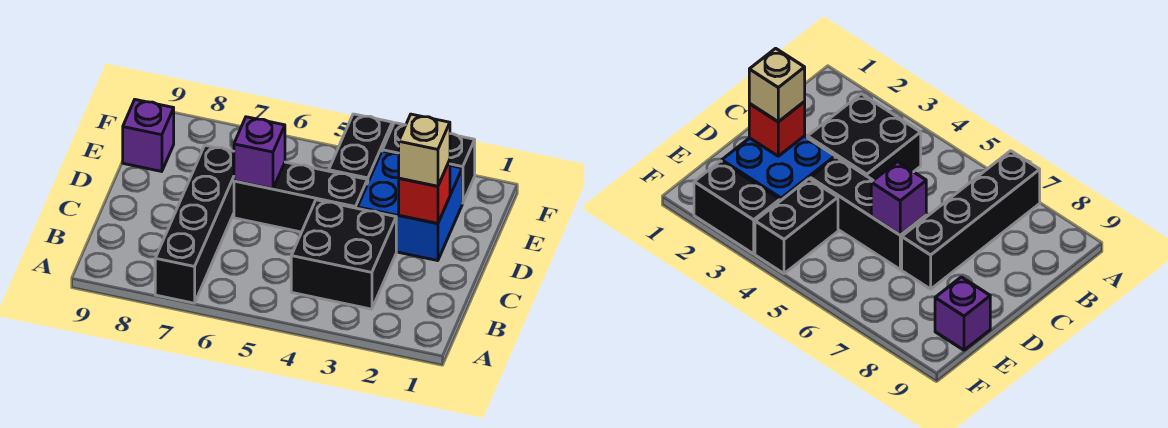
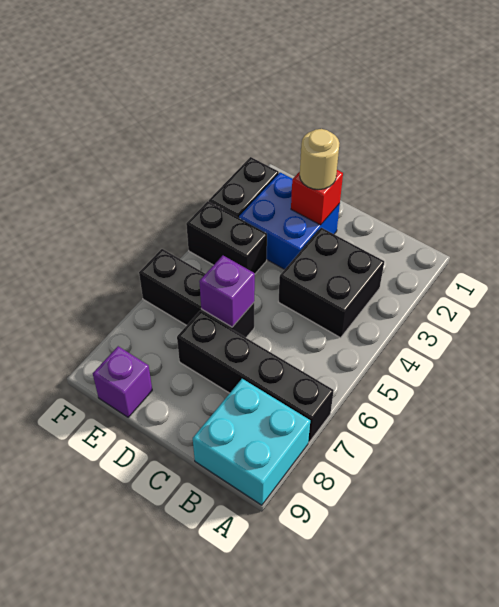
none -> cyan 2x2 brick [193,379,310,505]
tan 1x1 brick [399,114,450,186] -> tan 1x1 round brick [300,129,340,190]
black 1x3 brick [234,162,367,232] -> black 1x3 brick turned to [139,249,254,337]

